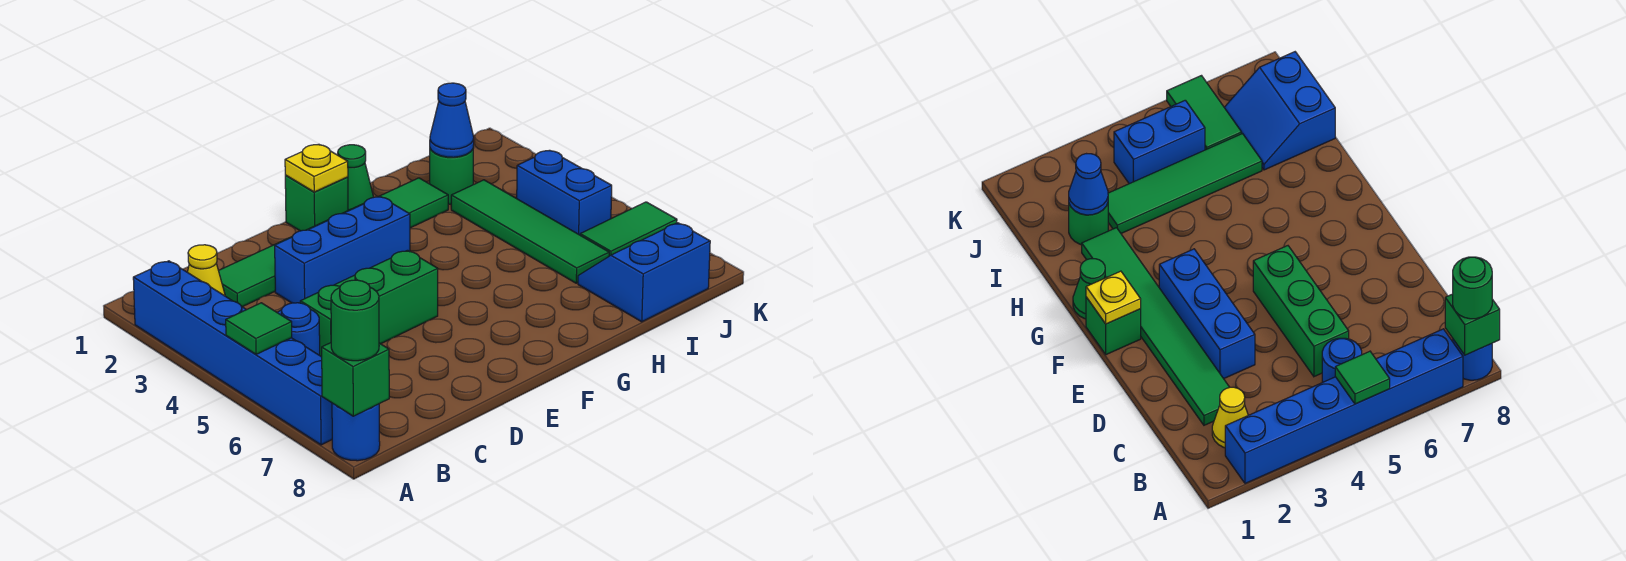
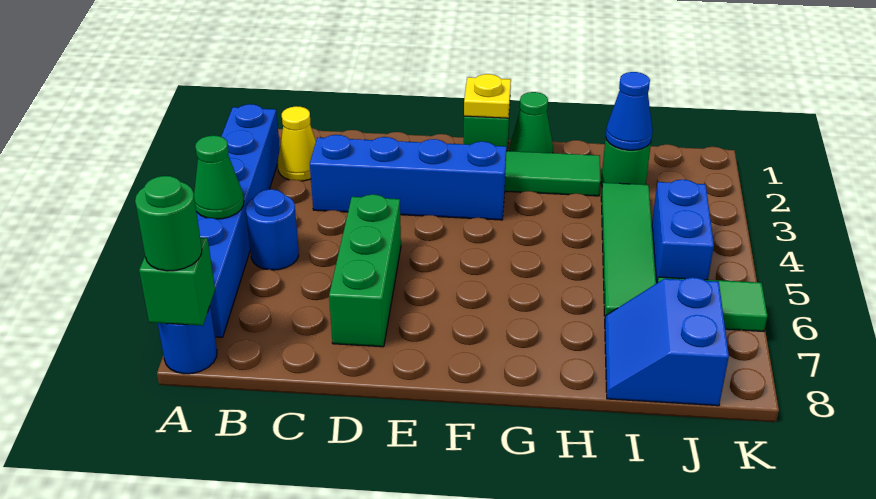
green 1x1 tile [226,303,292,354] -> green 1x1 cone [194,136,244,219]
green 1x3 brick [300,250,438,357] -> green 1x3 brick turned to [329,194,401,347]
blue 1x3 brick [275,197,410,303] -> blue 1x4 brick [310,135,506,220]
blue 2x2 slope [578,223,710,322] -> blue 2x2 slope turned to [605,277,729,406]

